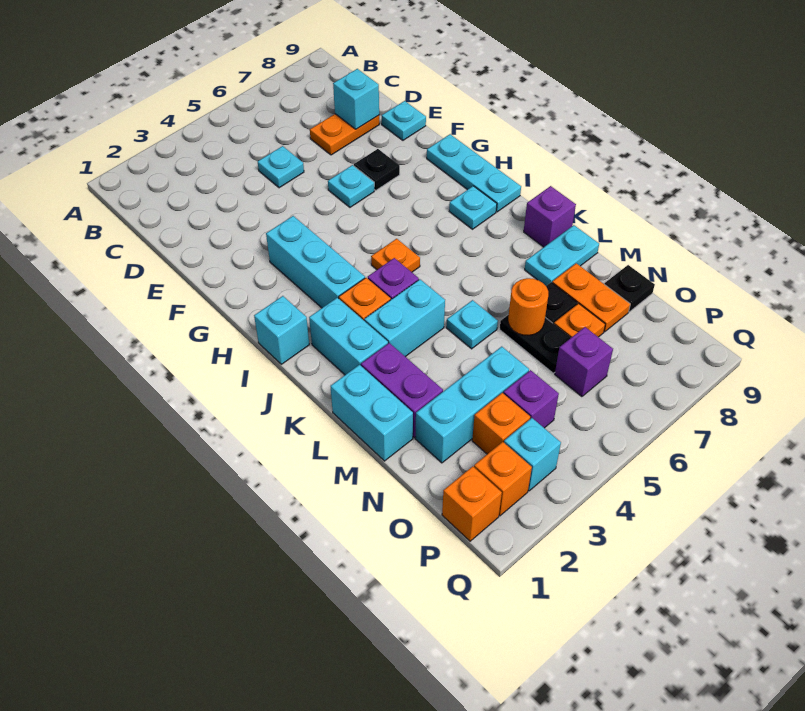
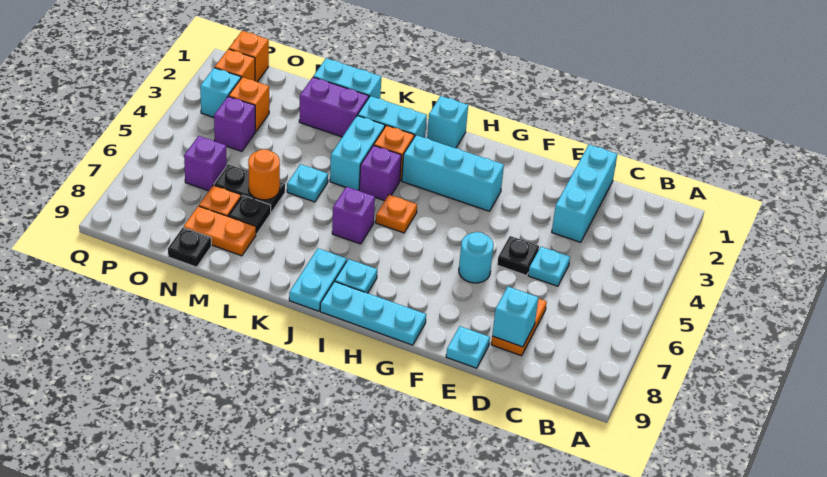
cyan 1x1 plate [328,165,374,207] -> cyan 1x1 round brick [459,232,493,283]
black 1x1 plate [354,149,400,190] -> black 1x1 plate moved to [497,236,539,275]
purple 1x1 brick [524,186,576,247] -> purple 1x1 brick moved to [332,187,375,244]
cyan 1x2 plate [525,225,599,286] -> cyan 1x2 plate moved to [289,248,347,311]
cyan 1x3 brick [415,347,529,463] -> cyan 1x3 brick moved to [552,145,617,242]

